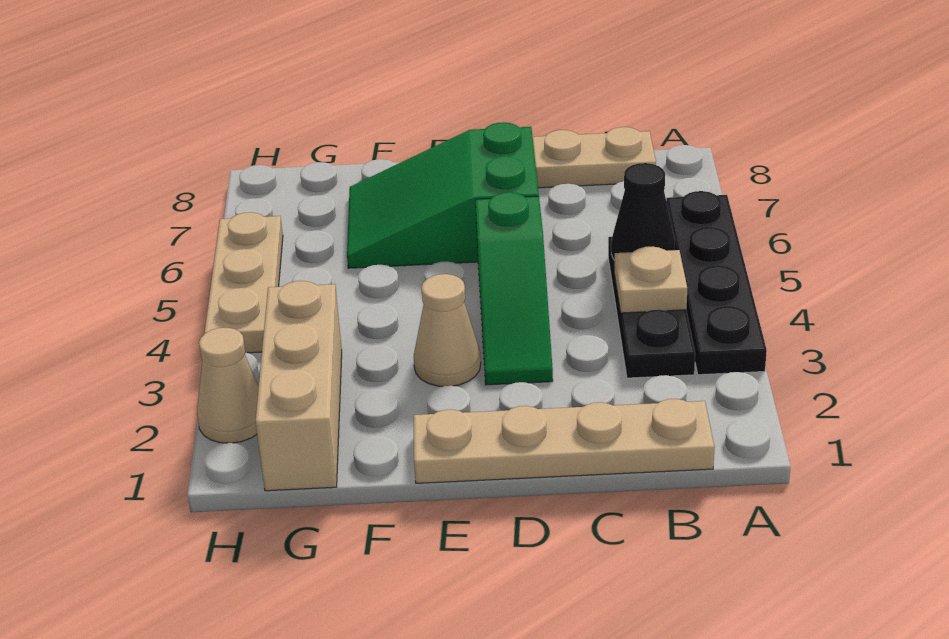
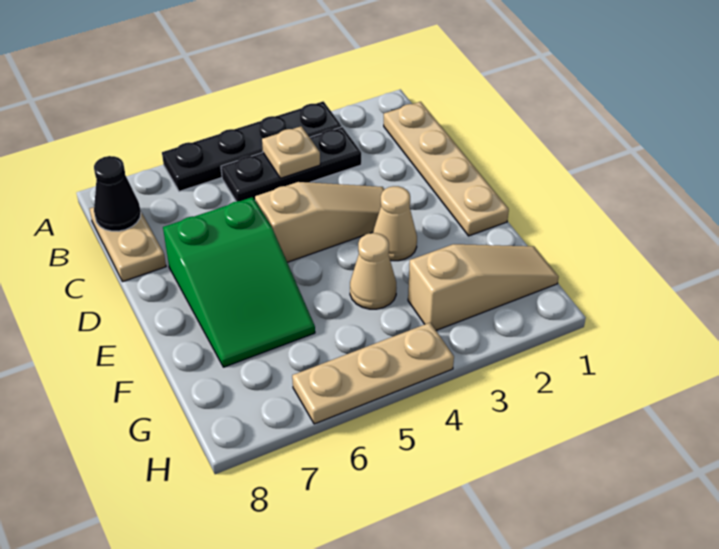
black 1x1 cone [611,163,675,260] -> black 1x1 cone moved to [94,156,141,231]
green 1x3 slope [476,192,553,385] -> tan 1x3 slope [255,182,385,262]
tan 1x3 brick [255,281,342,491] -> tan 1x3 slope [408,244,559,330]
tan 1x1 cone [197,328,259,443] -> tan 1x1 cone moved to [350,233,396,309]

